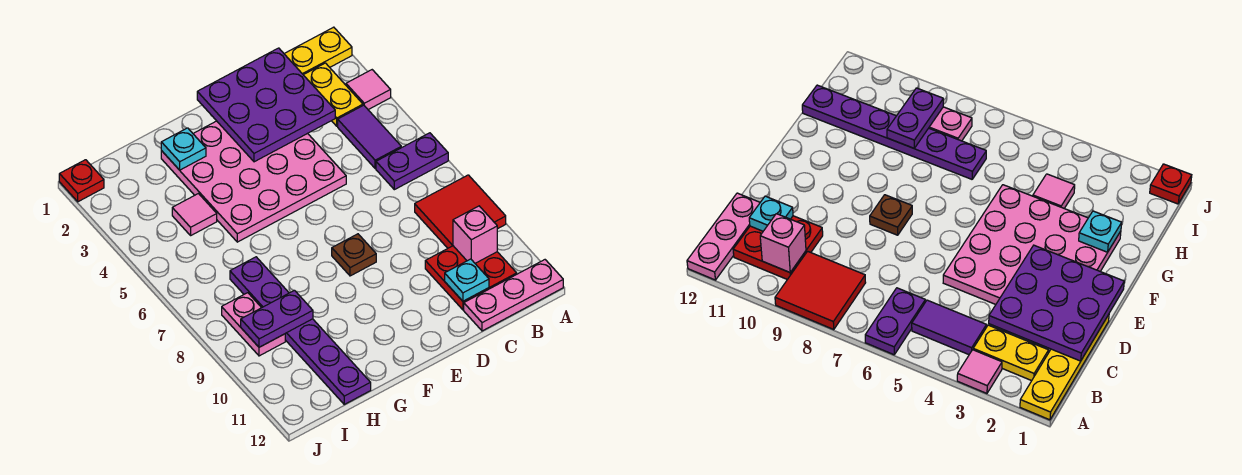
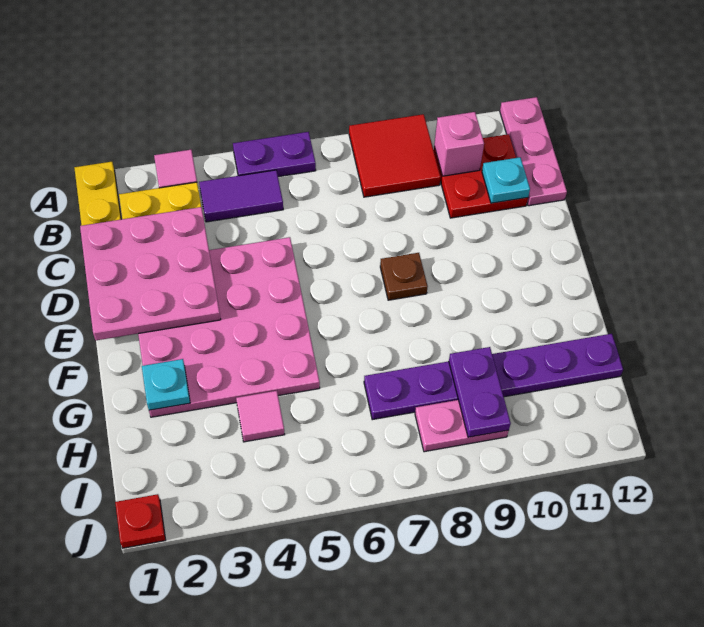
purple 1x2 plate [376,133,448,190] -> purple 1x2 plate turned to [233,132,316,177]
purple 3x3 plate [197,48,335,162] -> pink 3x3 plate [80,207,221,340]

